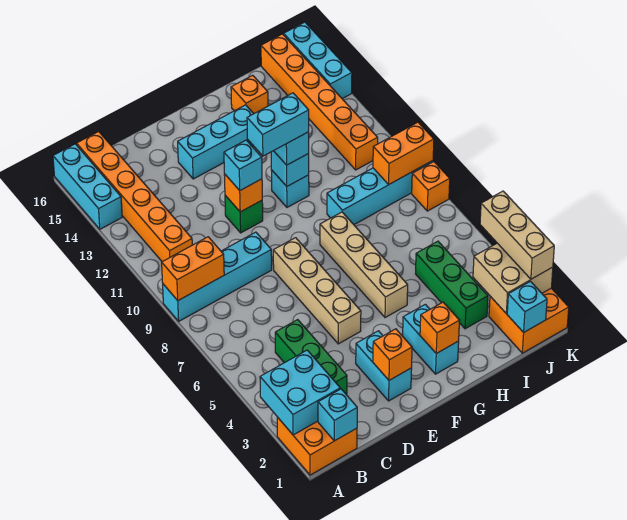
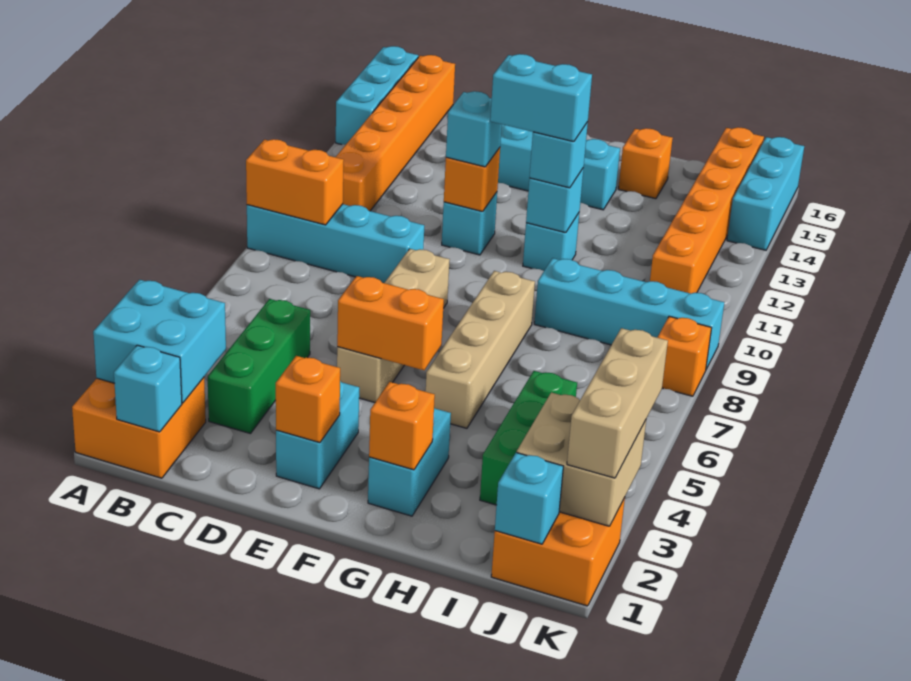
green 1x1 brick [225,195,263,233] -> cyan 1x1 brick [442,192,497,255]
orange 1x2 brick [373,122,434,184] -> orange 1x2 brick moved to [337,276,444,370]

